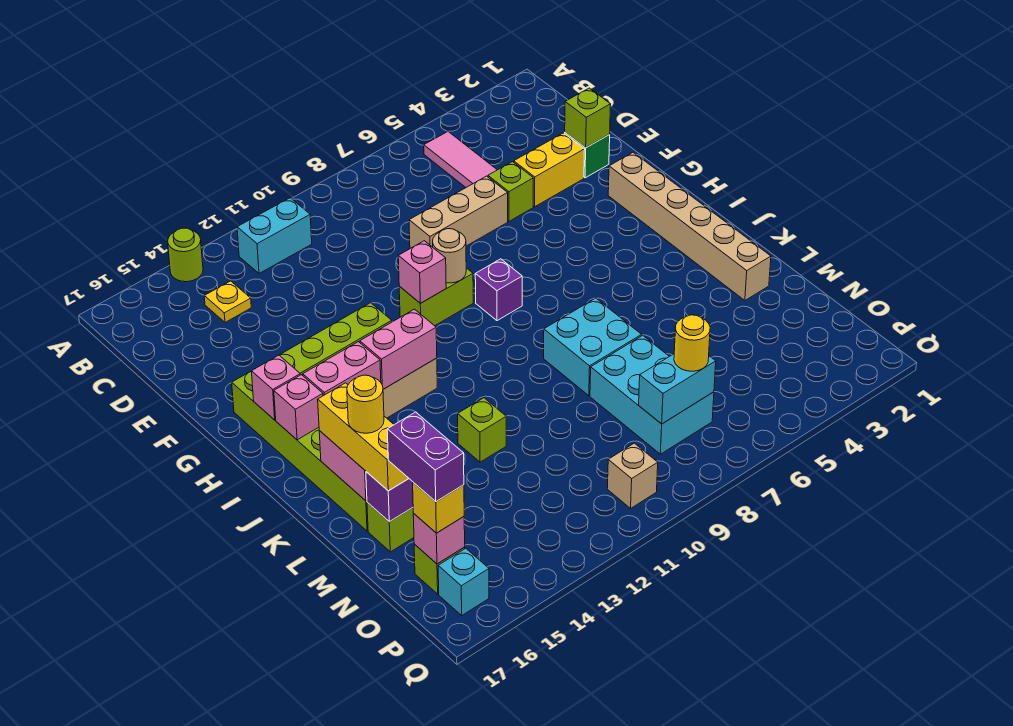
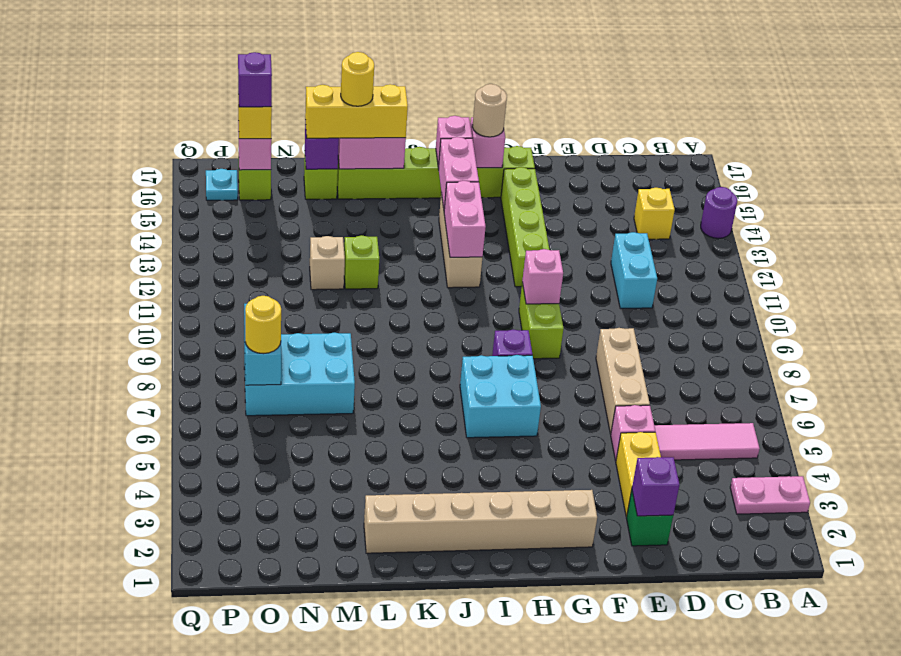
none -> pink 1x2 plate [730,476,810,514]
lime 1x1 round brick [168,228,203,282] -> purple 1x1 round brick [701,187,737,238]
cyan 1x2 brick [237,198,312,273] -> cyan 1x2 brick moved to [611,232,657,309]
yellow 1x1 plate [204,281,251,322] -> yellow 1x1 brick [634,188,675,239]
lime 1x1 brick [565,88,611,148] -> purple 1x1 brick [632,457,679,516]
lime 1x1 brick [488,162,533,221] -> pink 1x1 brick [611,405,655,461]
tan 1x1 round brick [433,229,466,283] -> tan 1x1 round brick moved to [472,84,507,137]
cyan 2x2 brick [544,298,642,396] -> cyan 2x2 brick moved to [460,355,541,438]
purple 1x2 brick [387,412,464,502] -> purple 1x1 brick [238,52,272,107]
tan 1x1 brick [607,443,658,508] -> tan 1x1 brick moved to [310,236,345,290]
cyan 1x1 brick [438,548,489,615] -> cyan 1x1 plate [206,169,238,200]

